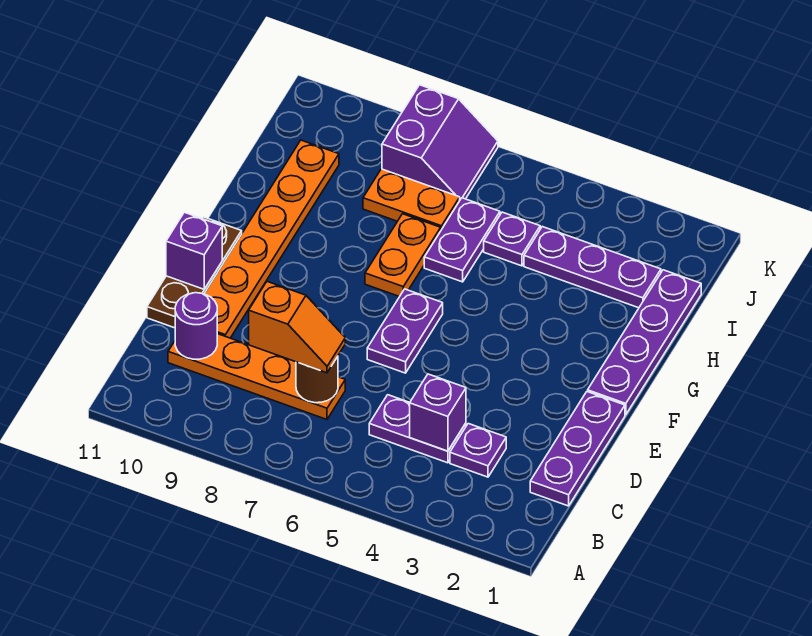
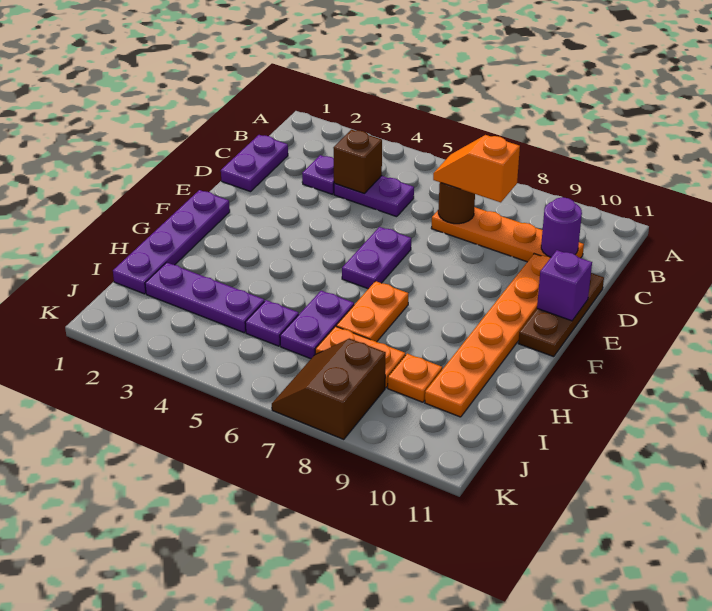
purple 1x3 plate [530,392,625,506] -> purple 1x2 plate [221,135,288,192]
purple 1x1 brick [410,374,466,451] -> brown 1x1 brick [333,130,382,193]
none -> orange 1x1 plate [388,354,442,402]
purple 2x2 slope [382,85,498,200] -> brown 2x2 slope [272,338,386,440]

